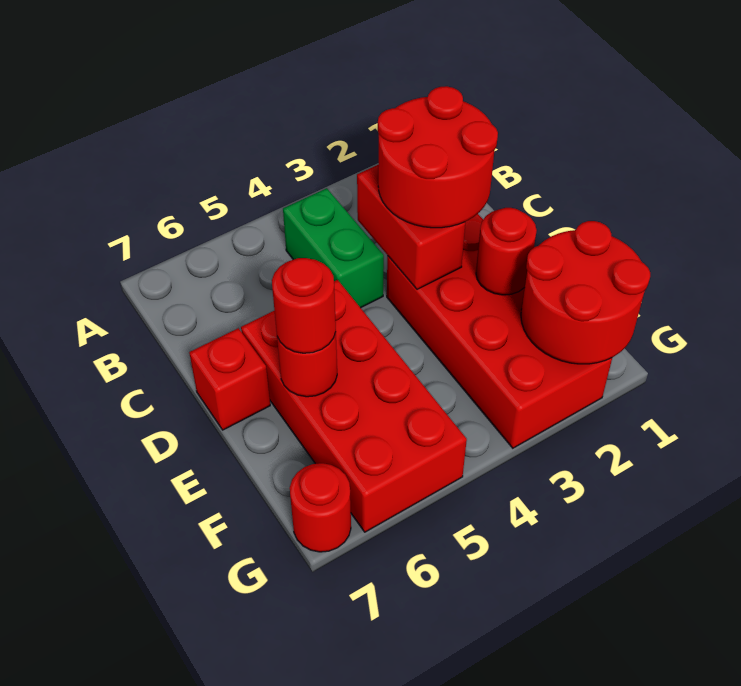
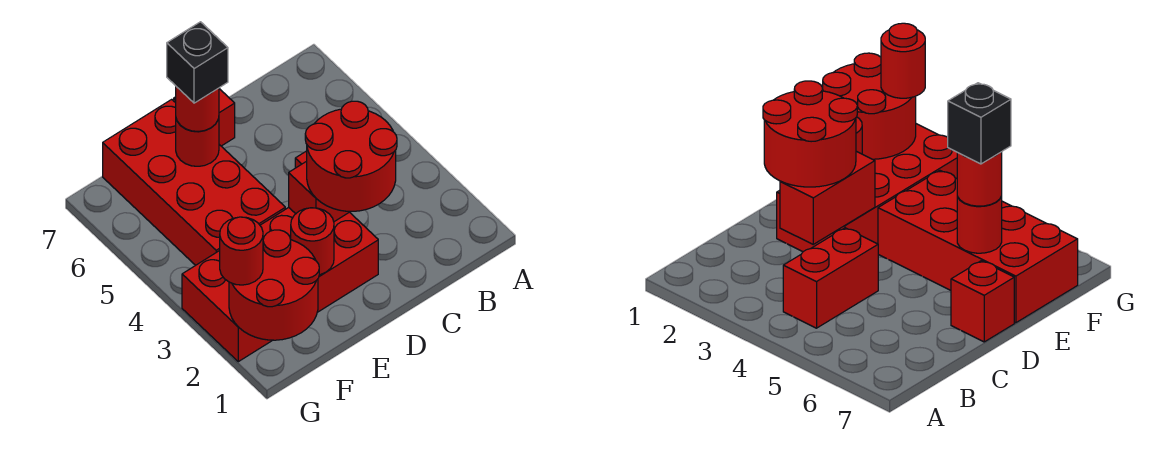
green 1x2 brick [283,188,384,308] -> red 1x2 brick [783,228,878,328]
red 2x4 brick [241,280,467,532] -> red 2x4 brick turned to [103,99,285,265]
none -> black 1x1 brick [167,22,228,103]
red 1x1 round brick [290,463,351,552] -> red 1x1 round brick moved to [220,217,263,285]

